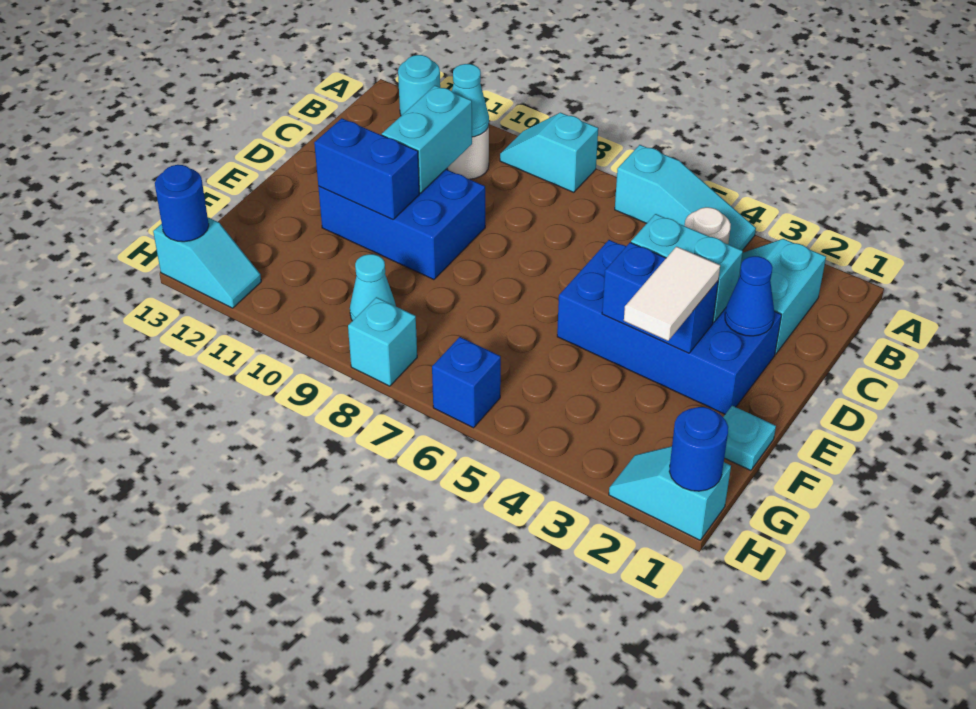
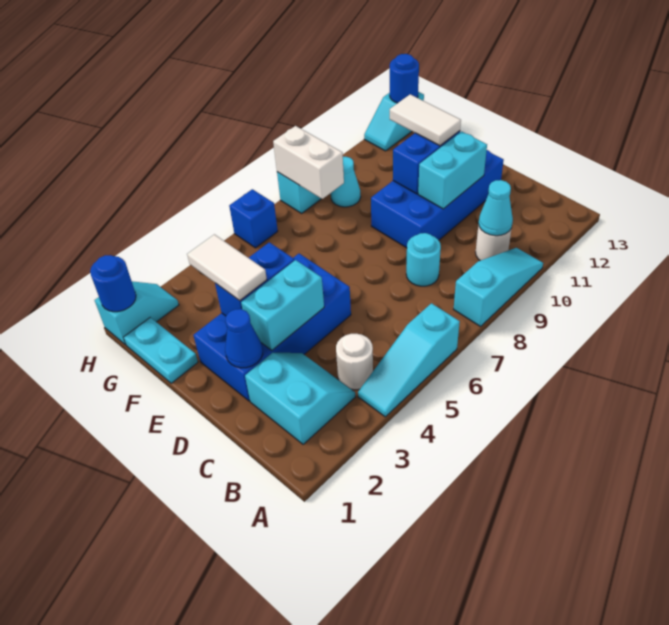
cyan 1x2 slope [500,113,598,192] -> cyan 1x3 slope [454,248,543,326]
cyan 1x1 round brick [398,55,440,116] -> cyan 1x1 round brick moved to [406,233,441,286]
cyan 1x2 brick [382,86,472,193] -> cyan 1x2 brick turned to [418,131,487,209]
blue 2x3 brick [318,169,485,280] -> blue 2x4 brick [371,150,504,248]
none -> white 1x2 tile [390,94,461,146]
cyan 1x1 plate [723,406,776,471] -> cyan 1x2 plate [124,317,198,383]
none -> white 1x2 brick [273,126,344,199]

